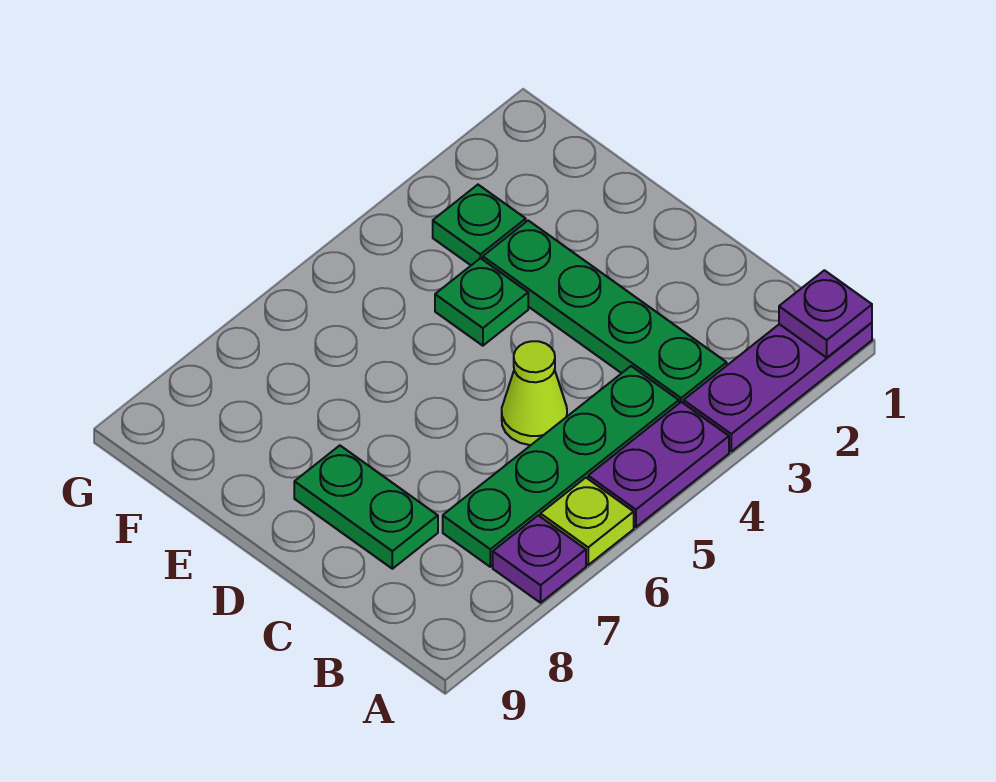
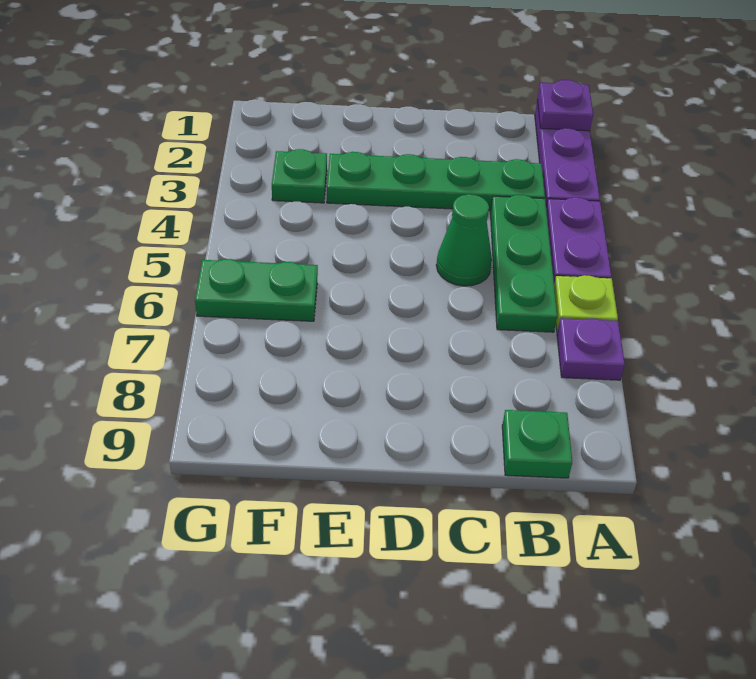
green 1x4 plate [443,366,679,567] -> green 1x3 plate [490,195,557,332]
lime 1x1 cone [502,341,567,445] -> green 1x1 cone [436,194,492,286]
green 1x2 plate [294,446,438,569] -> green 1x2 plate moved to [195,259,318,321]
green 1x1 plate [435,258,528,346] -> green 1x1 plate moved to [502,410,572,478]

